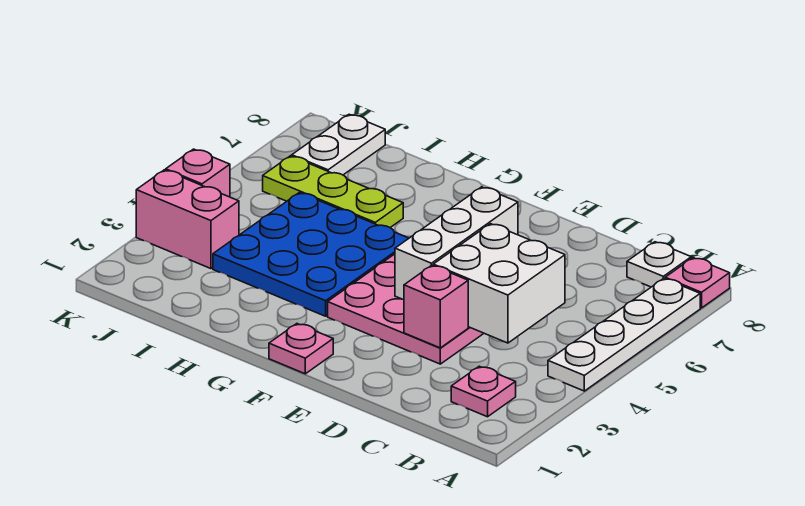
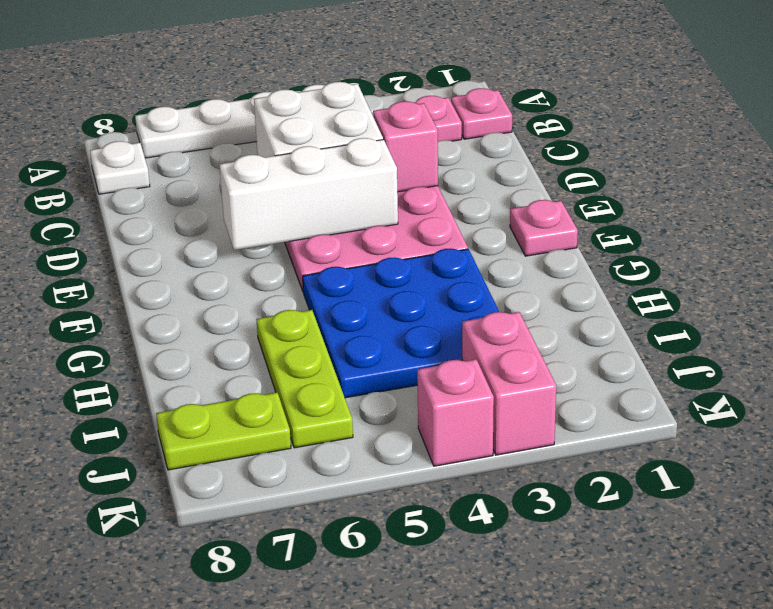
pink 1x1 plate [665,258,730,308] -> pink 1x1 plate moved to [451,88,512,139]
white 1x2 plate [292,114,385,175] -> lime 1x2 plate [156,392,291,470]

